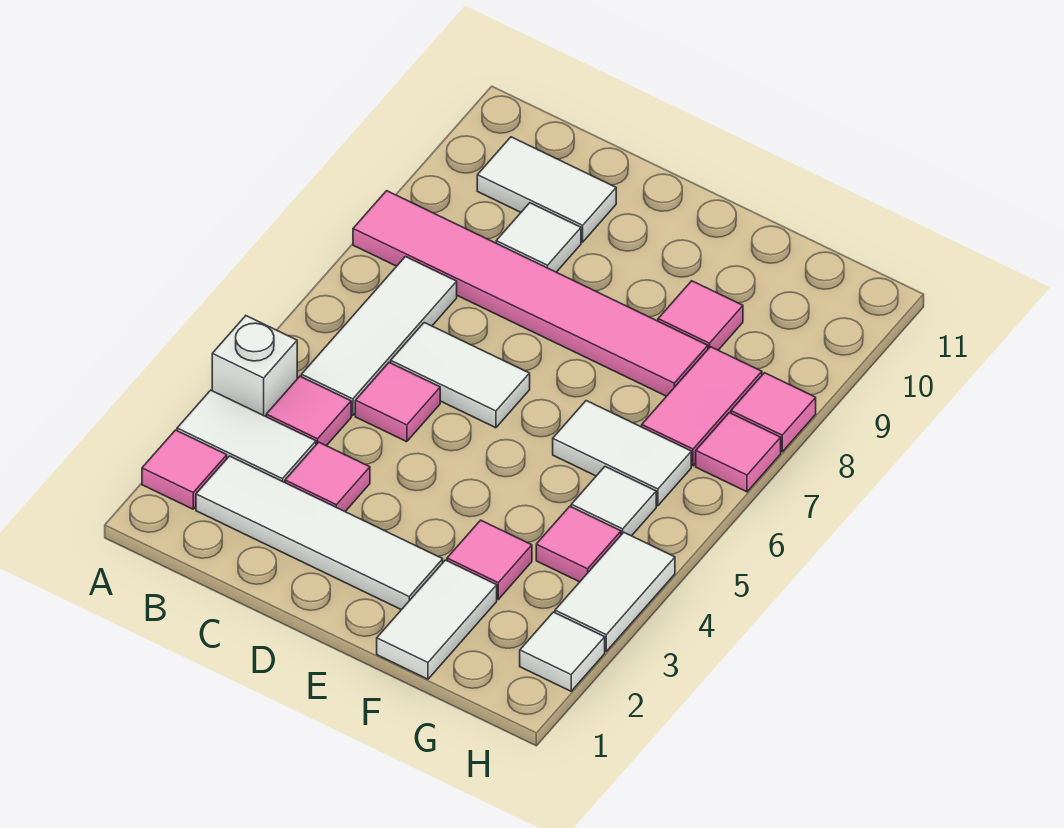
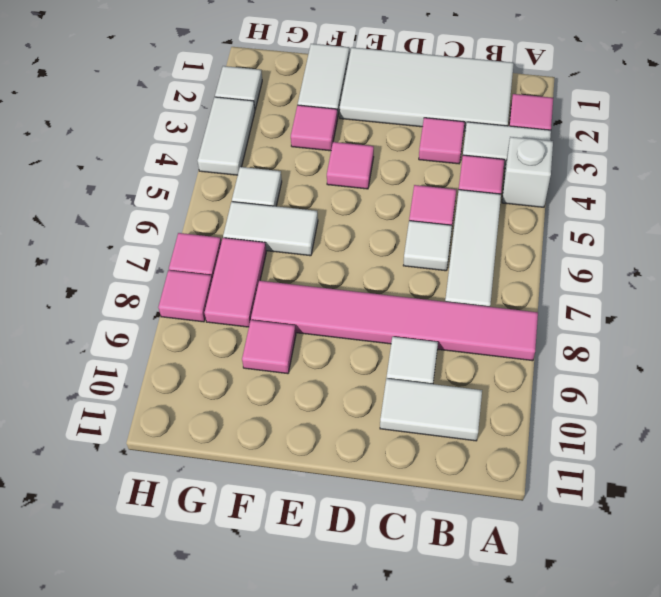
white 1x4 tile [196,456,443,610] -> white 2x4 tile [340,47,514,131]
white 1x2 tile [391,323,530,428] -> white 1x1 tile [403,221,452,271]
pink 1x1 tile [536,506,621,582] -> pink 1x1 tile moved to [327,142,374,189]

